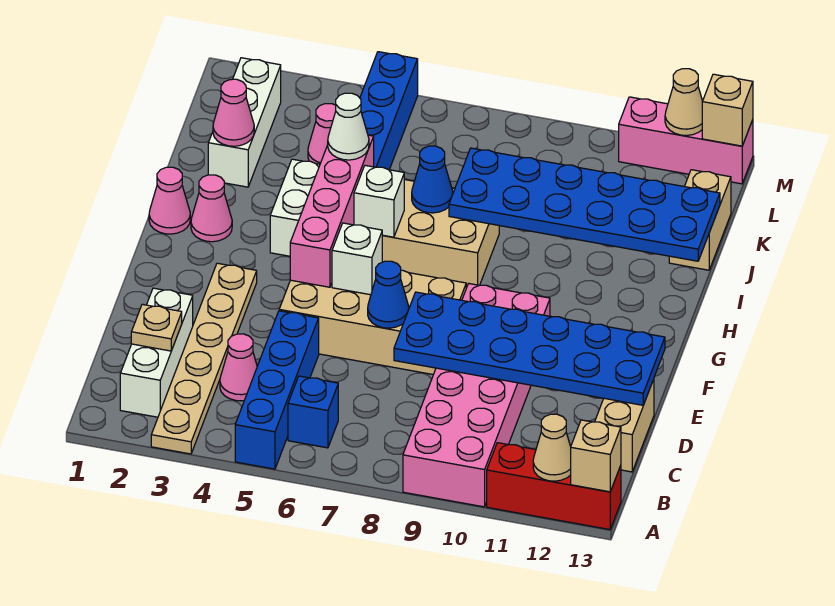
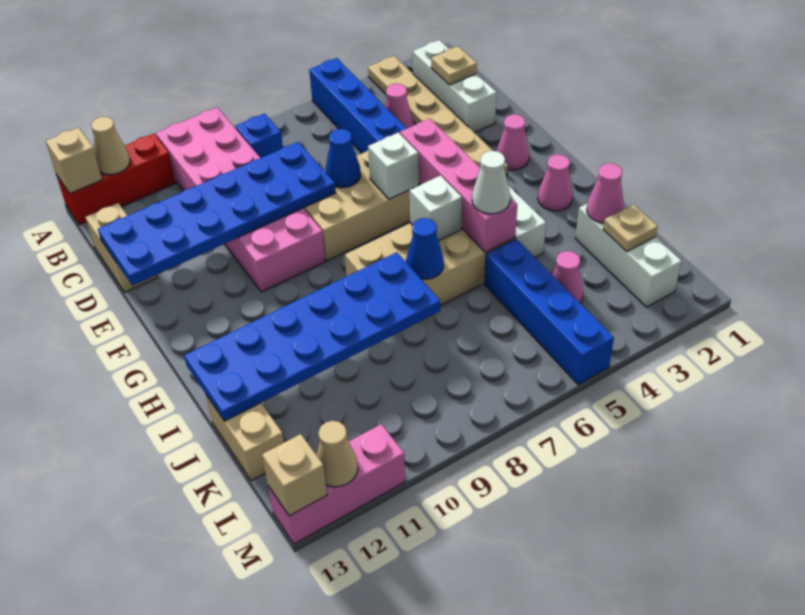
blue 1x1 brick [288,376,338,448] -> blue 1x1 brick moved to [235,113,283,158]
pink 1x1 cone [149,167,190,234] -> pink 1x1 cone moved to [497,114,529,170]
none -> tan 1x1 plate [603,205,658,252]

